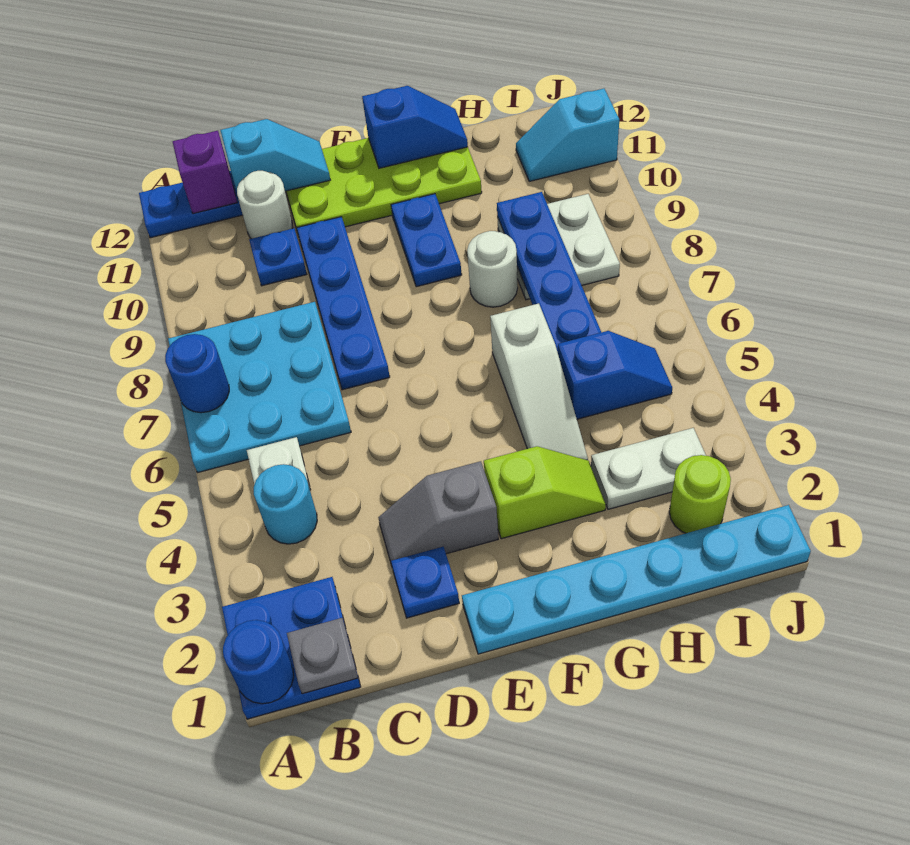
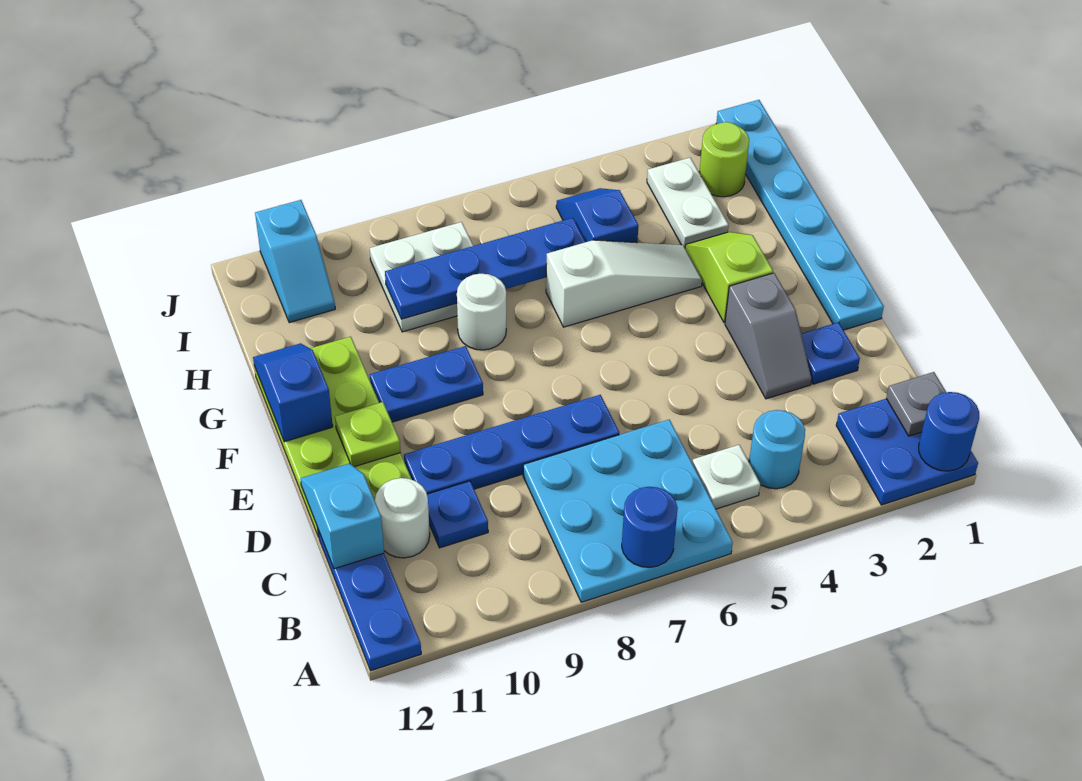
purple 1x1 brick [173,131,237,214] -> none
none -> lime 1x1 plate [335,402,401,467]

